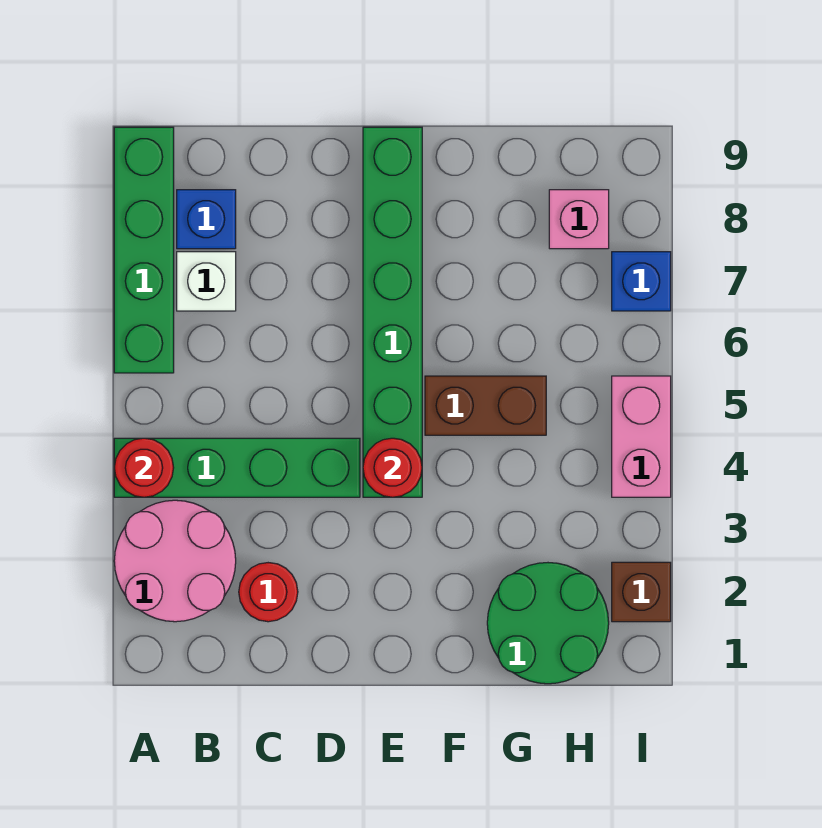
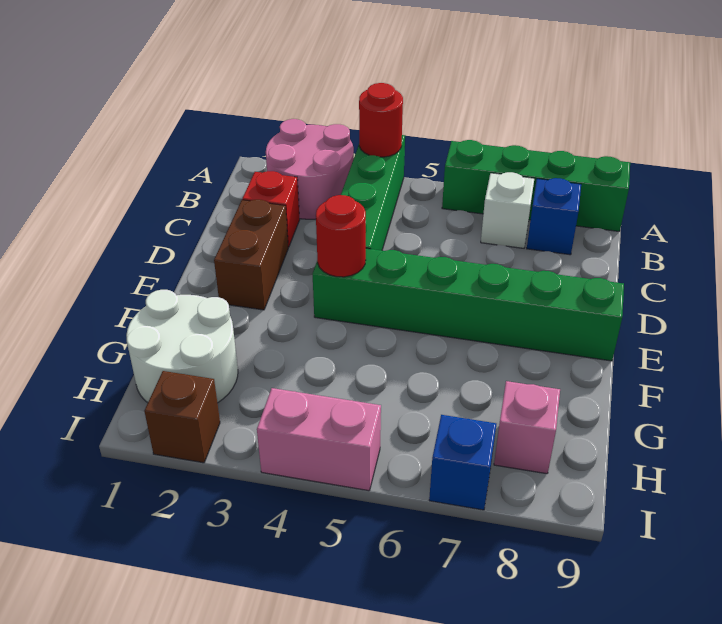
red 1x1 round brick [239,563,298,622] -> red 1x1 brick [242,171,300,247]
brown 1x2 brick [425,376,546,435] -> brown 1x2 brick moved to [214,200,288,310]
green 2x2 round brick [487,563,609,684] -> white 2x2 round brick [126,290,238,403]

